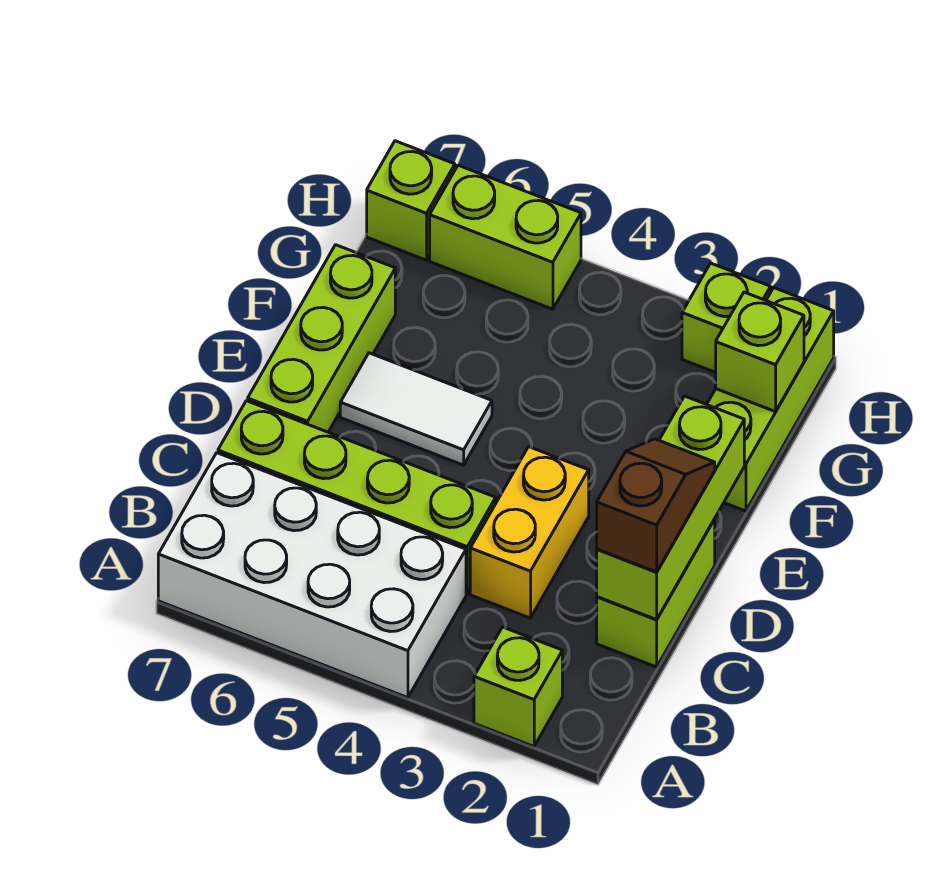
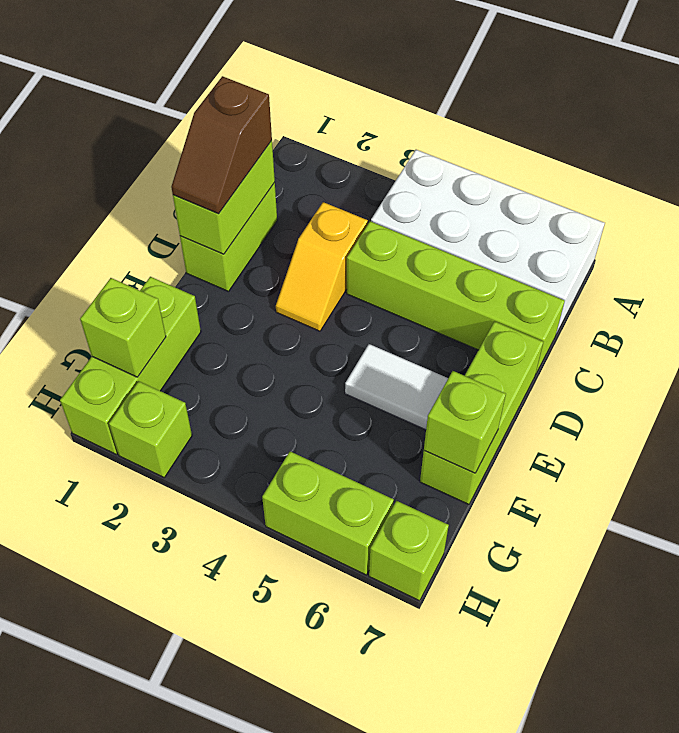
lime 1x1 brick [474,627,562,746] -> lime 1x1 brick moved to [424,371,506,473]
lime 1x3 brick [597,396,744,620] -> lime 1x2 brick [173,141,275,254]
yellow 1x2 brick [470,447,589,618] -> yellow 1x2 slope [276,202,368,331]

